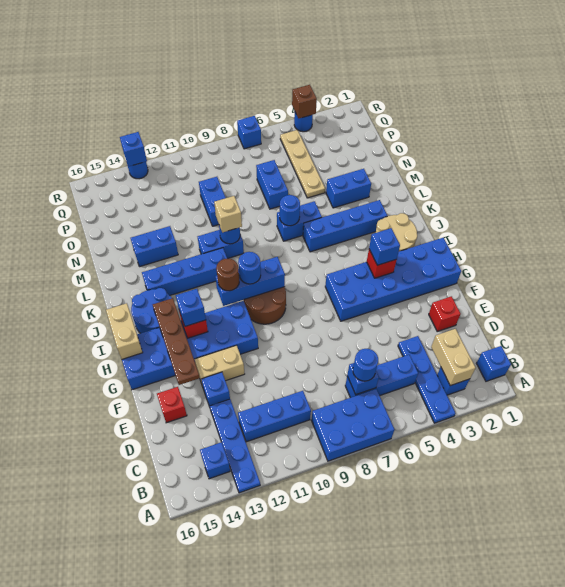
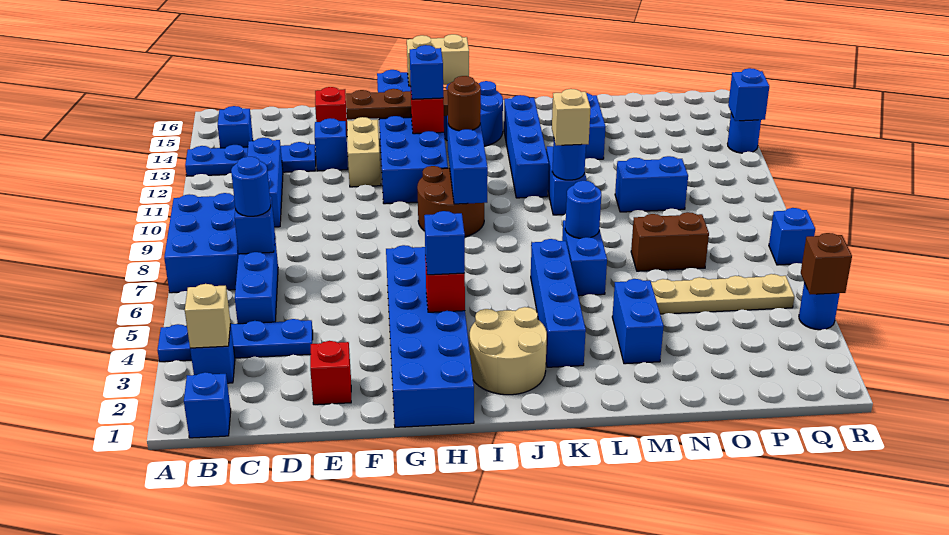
tan 1x2 brick [431,329,476,386] -> tan 1x1 brick [185,284,231,348]
blue 1x1 round brick [238,252,261,284] -> none
blue 1x2 brick [256,160,288,209] -> brown 1x2 brick [631,212,709,271]

